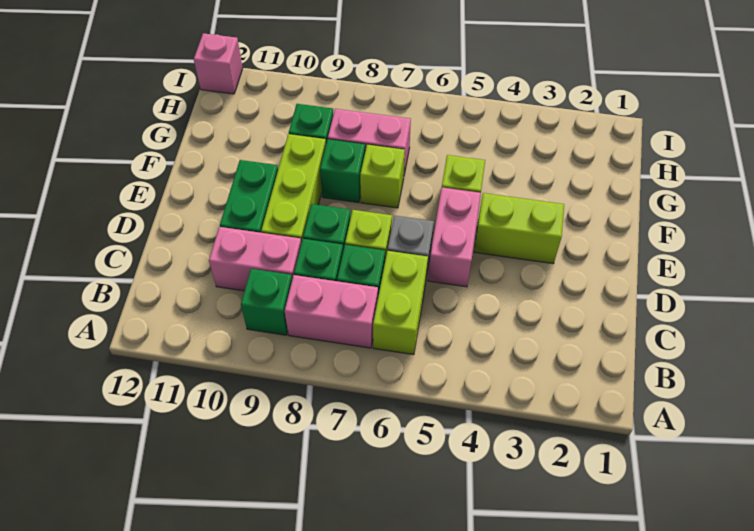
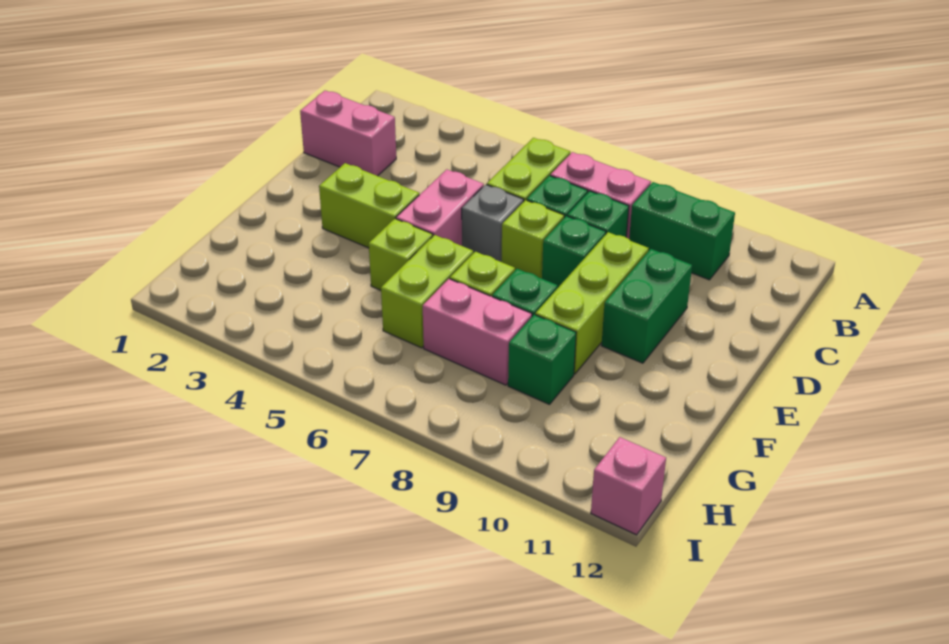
green 1x1 brick [241,269,292,335] -> green 1x2 brick [629,182,735,280]
pink 1x2 brick [209,227,301,291] -> pink 1x2 brick moved to [300,91,396,176]
none -> lime 1x2 brick [381,235,473,348]

